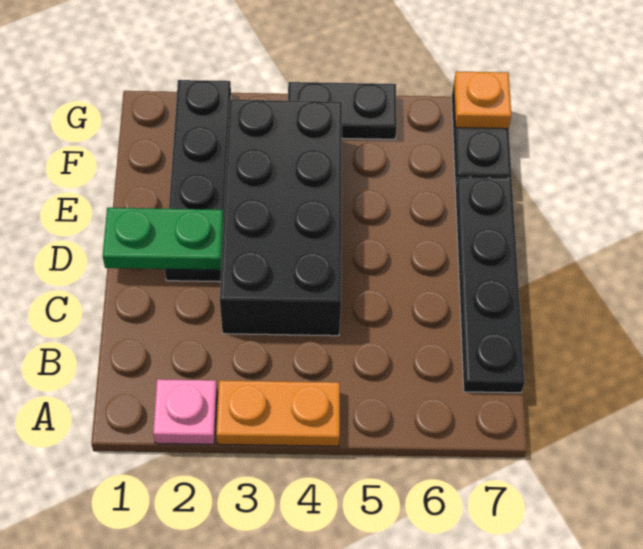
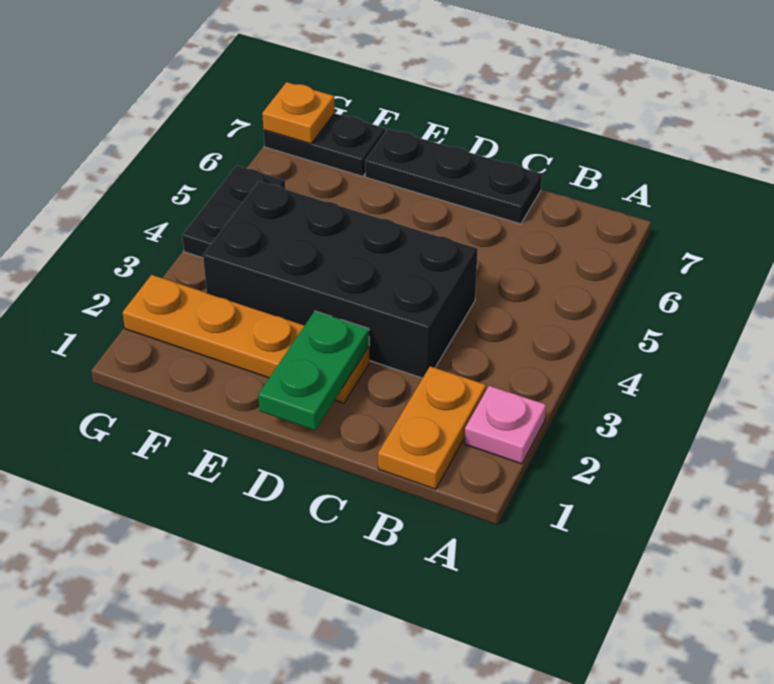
orange 1x2 plate [216,380,340,446] -> orange 1x2 plate moved to [378,366,486,489]
black 1x4 plate [455,177,525,393] -> black 1x3 plate [365,129,542,224]
black 1x4 plate [165,80,231,282] -> orange 1x4 plate [122,275,369,403]

